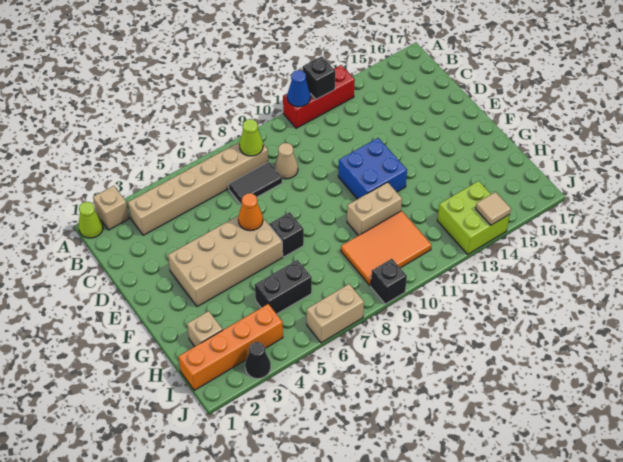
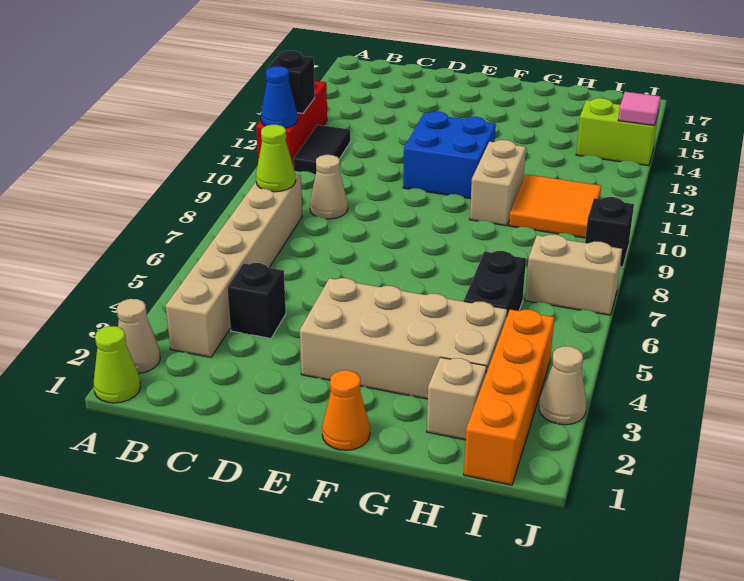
tan 1x1 brick [93,186,129,230] -> tan 1x1 cone [117,299,160,373]
black 1x2 tile [229,162,282,205] -> black 1x2 tile moved to [293,125,350,175]
tan 2x4 brick [168,215,283,307] -> tan 2x4 brick turned to [300,278,507,399]
orange 1x1 cone [238,193,263,231] -> orange 1x1 cone moved to [322,370,370,450]
black 1x1 brick [269,212,304,257] -> black 1x1 brick moved to [227,263,286,338]
orange 2x3 tile [341,211,431,286] -> orange 2x2 tile [509,174,601,238]
lime 2x2 brick [437,181,510,254] -> lime 1x2 brick [576,98,658,166]
black 1x1 cone [245,342,271,379] -> tan 1x1 cone [539,346,586,425]
tan 1x2 brick [307,284,364,343] -> tan 1x2 brick turned to [525,235,622,315]
tan 1x1 tile [476,192,511,225] -> pink 1x1 tile [618,92,661,126]

